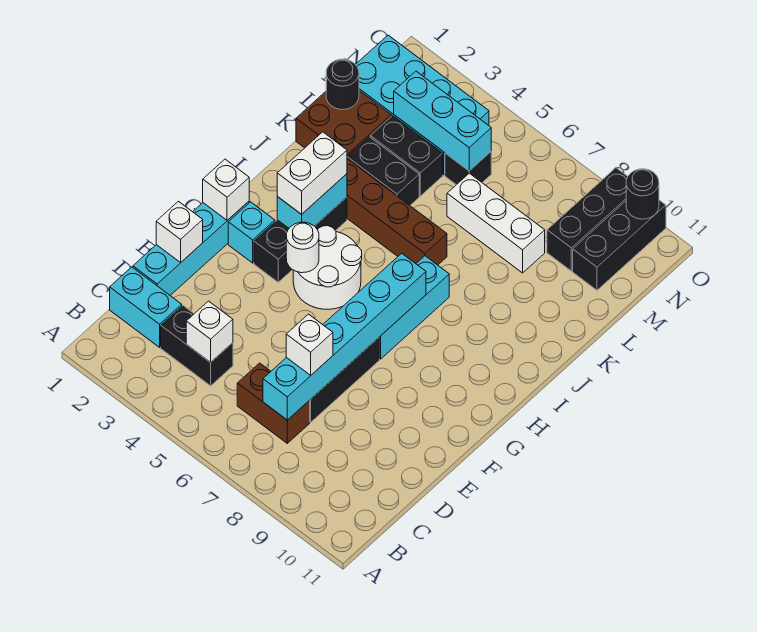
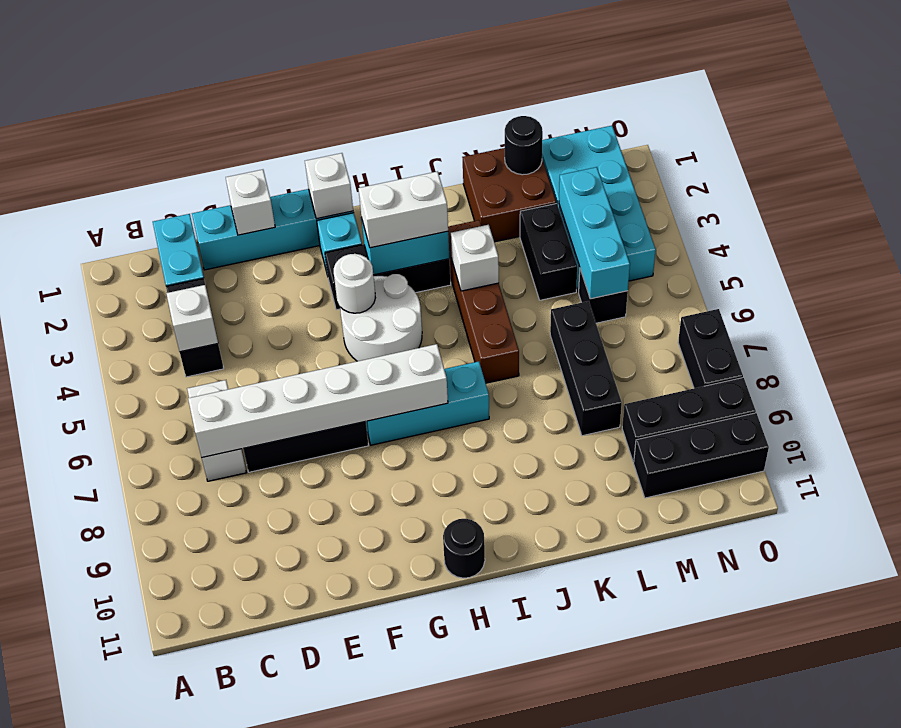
brown 1x2 brick [237,363,310,443] -> white 1x2 brick [187,380,246,481]
cyan 1x6 brick [263,253,426,420] -> white 1x6 brick [188,344,448,457]
white 1x1 brick [286,314,333,375] -> white 1x1 brick moved to [451,225,499,291]
black 1x2 brick [347,137,419,205] -> black 1x2 brick moved to [678,309,743,388]
white 1x3 brick [447,173,545,273] -> black 1x3 brick [550,301,622,436]
black 1x1 round brick [626,169,659,219] -> black 1x1 round brick moved to [443,519,485,578]

